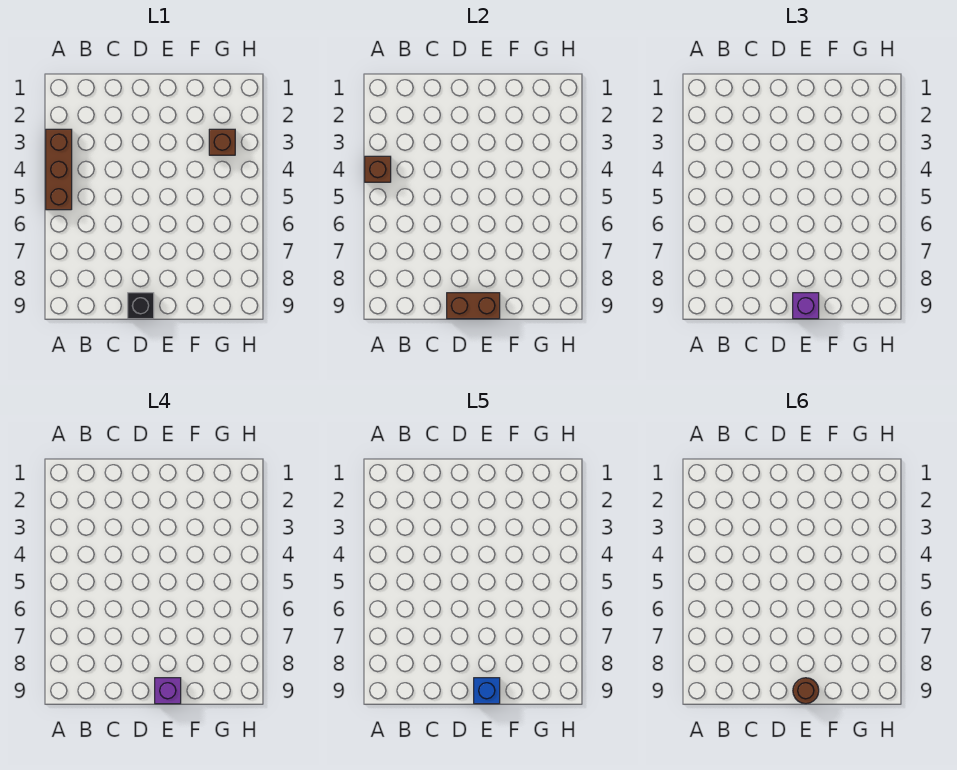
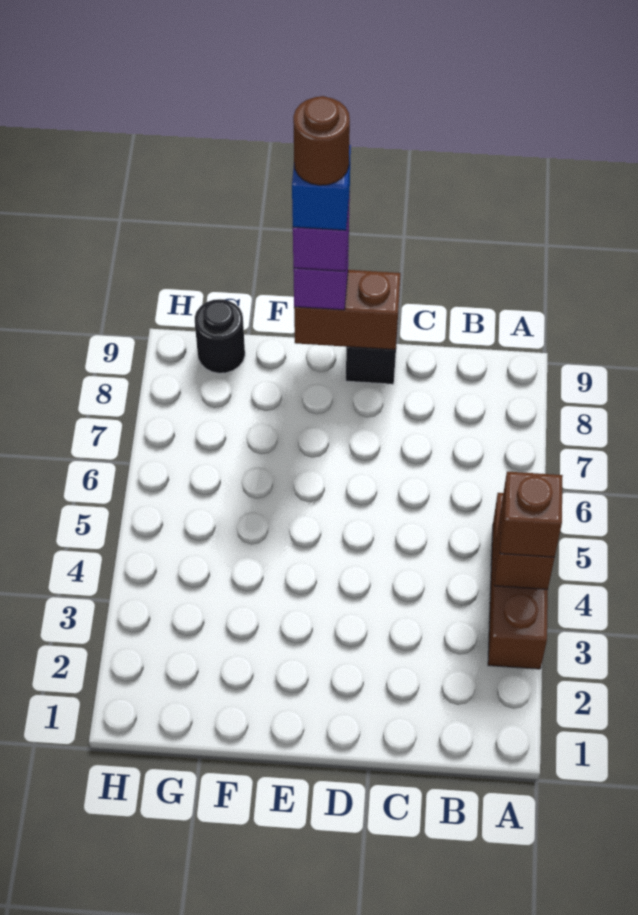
brown 1x1 brick [209,129,235,155] -> brown 1x1 brick moved to [500,472,563,557]
none -> black 1x1 round brick [195,299,245,373]

